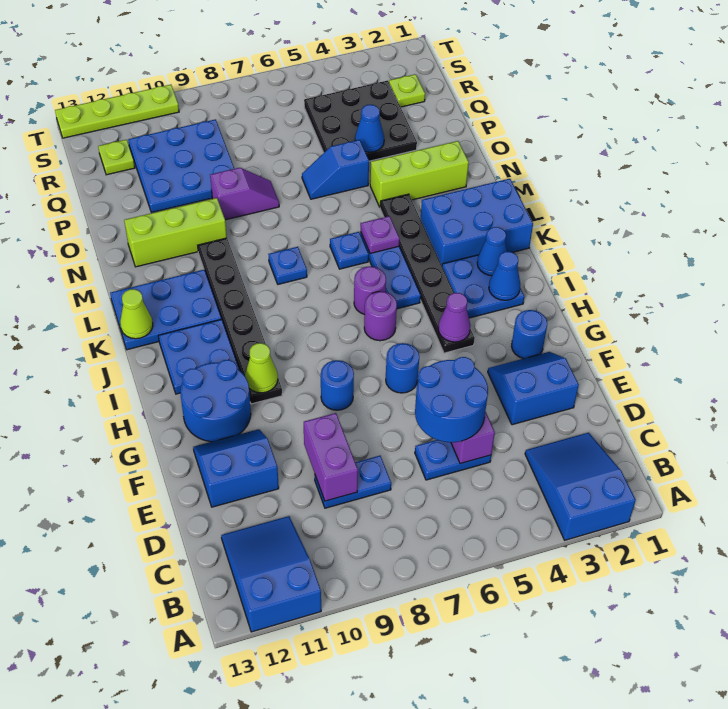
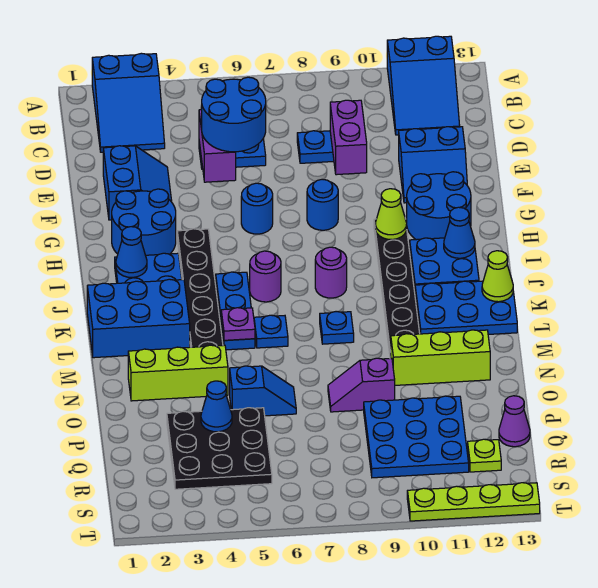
blue 2x2 slope [488,352,579,425] -> blue 2x2 slope turned to [103,146,172,220]
blue 1x1 round brick [512,310,547,359] -> blue 2x2 round brick [112,189,176,255]
purple 1x1 cone [438,293,471,342] -> purple 1x1 cone moved to [499,396,530,447]
purple 1x1 round brick [364,291,397,341] -> purple 1x1 round brick moved to [315,247,347,298]
blue 1x1 cone [477,227,507,276] -> blue 1x1 cone moved to [444,207,475,258]
lime 1x1 plate [389,74,425,107] -> none

